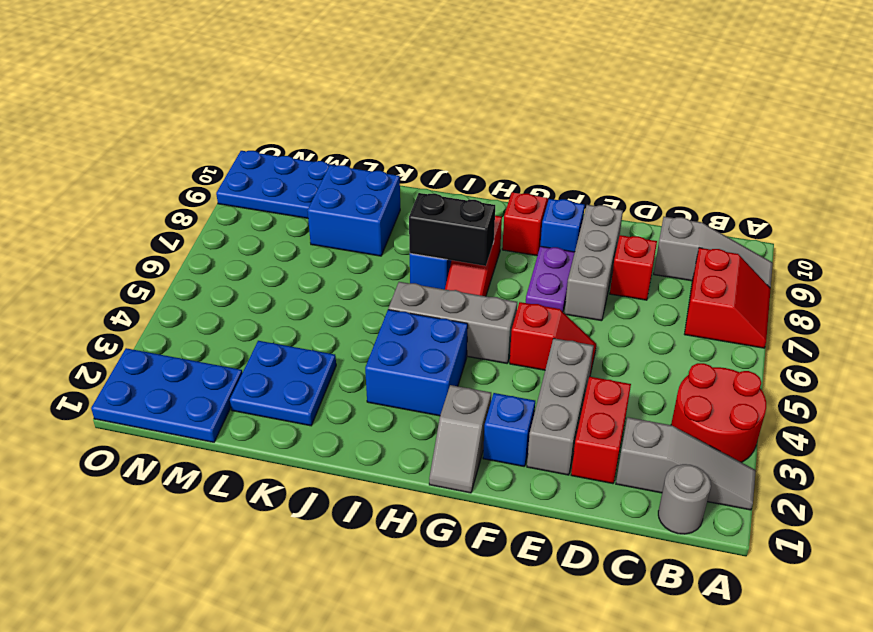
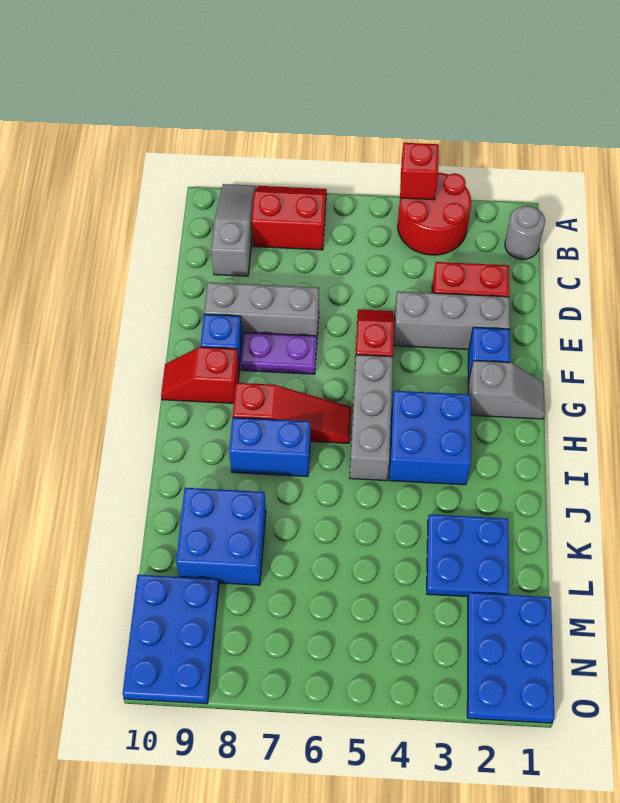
grey 1x3 slope [616,417,756,510] -> none
red 1x1 brick [610,235,657,300] -> red 1x1 brick moved to [400,143,439,200]
black 1x2 brick [409,193,495,266] -> none

